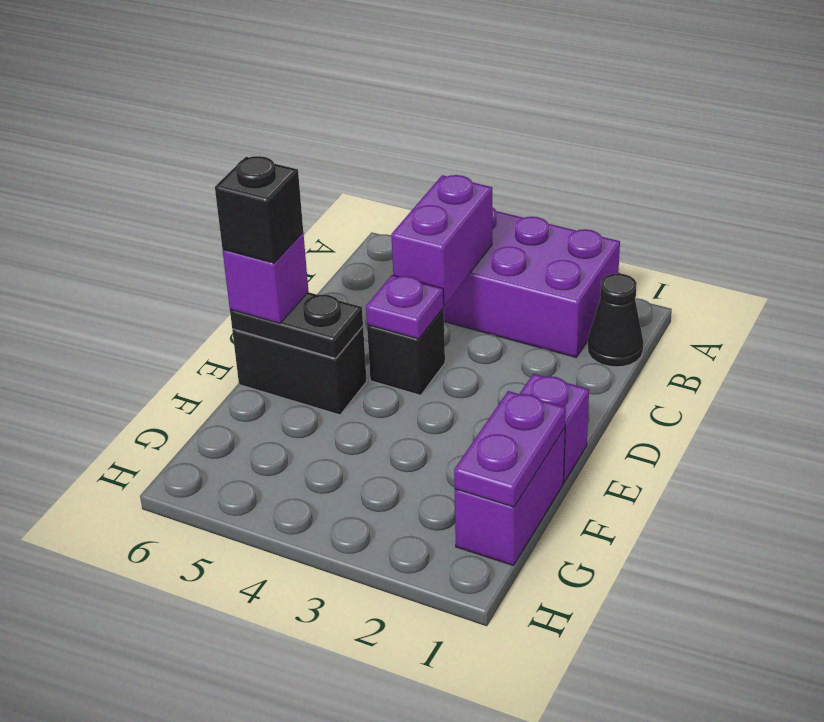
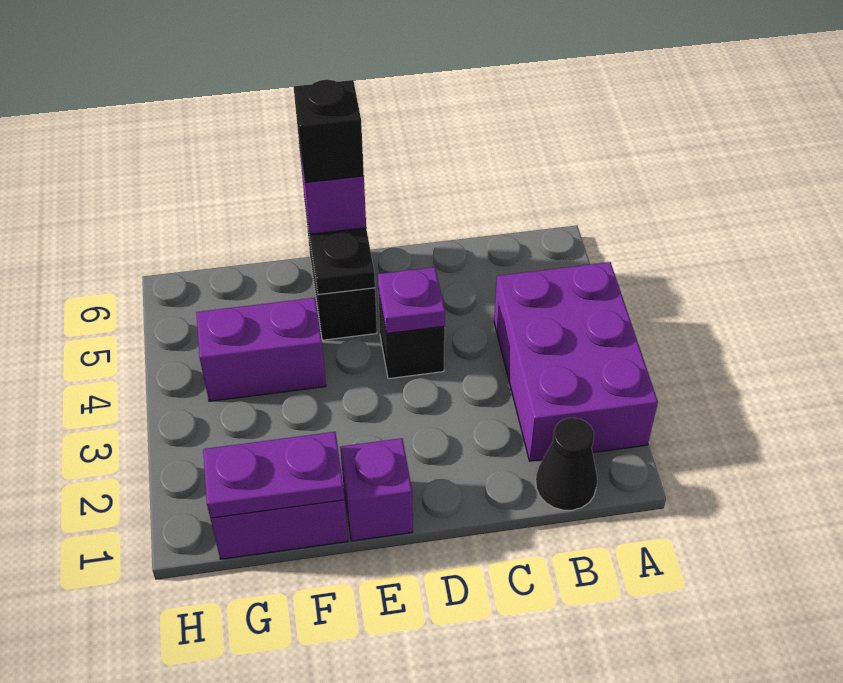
purple 1x2 brick [391,175,492,305] -> purple 1x2 brick moved to [196,298,326,401]

